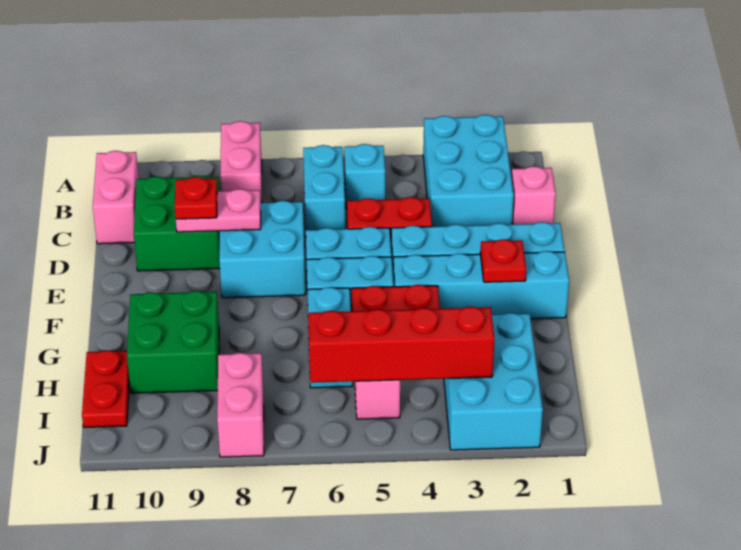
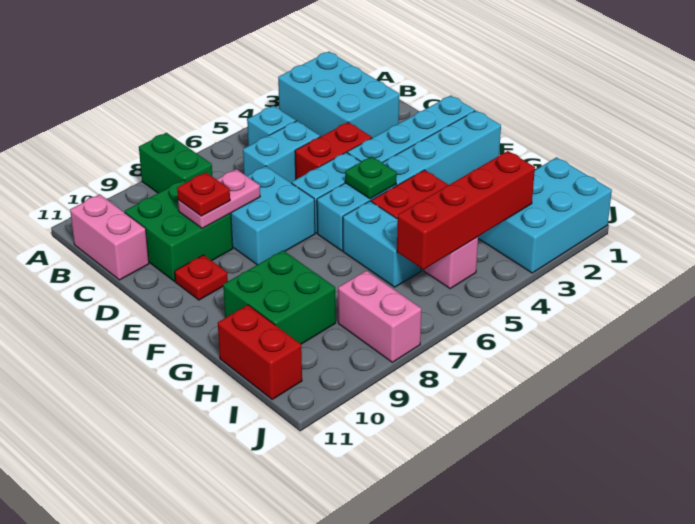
pink 1x2 brick [220,121,262,203] -> green 1x2 brick [139,133,212,193]
cyan 1x2 brick [303,145,345,230] -> cyan 1x2 brick turned to [243,121,320,183]
pink 1x1 brick [512,166,556,224] -> none
red 1x1 plate [480,239,526,282] -> red 1x1 plate moved to [175,255,228,300]
none -> green 1x1 plate [345,156,397,199]
cyan 2x3 brick [444,313,543,450] -> cyan 2x3 brick turned to [478,157,612,273]
red 1x2 plate [82,350,129,427] -> red 1x2 brick [218,305,302,399]

